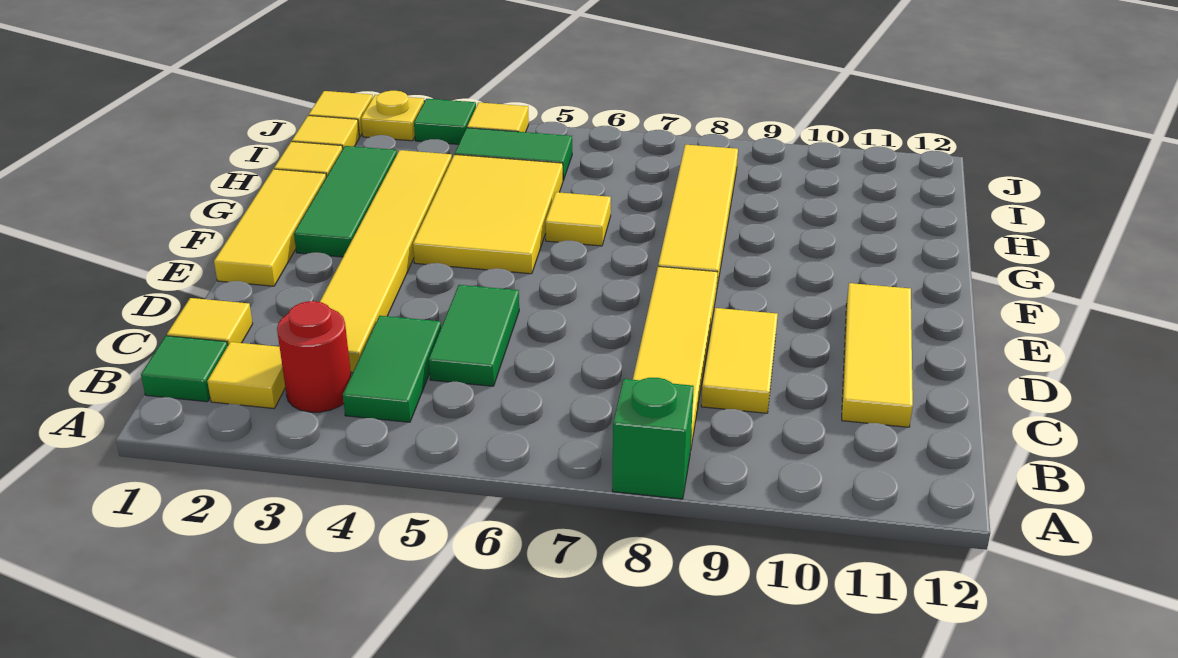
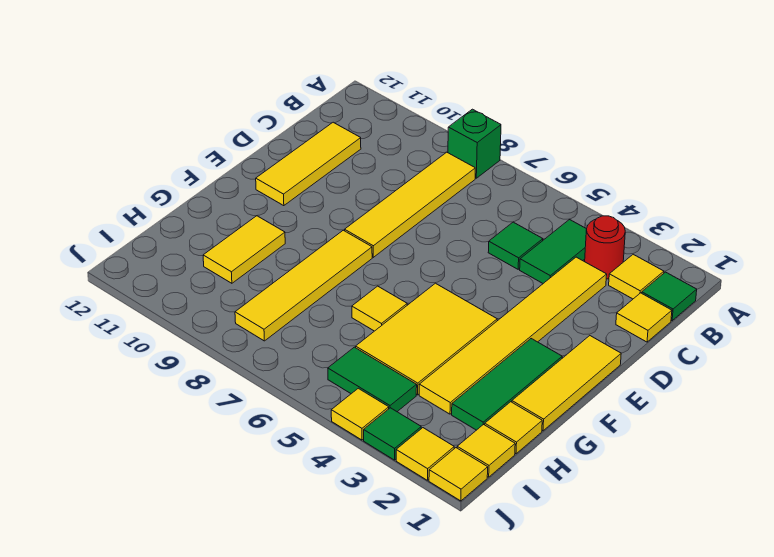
green 1x2 tile [429,285,519,386] -> green 1x1 tile [488,222,543,269]
yellow 1x2 tile [701,308,778,413] -> yellow 1x2 tile moved to [203,216,285,283]
yellow 1x1 plate [361,91,424,141] -> yellow 1x1 tile [396,428,454,480]

